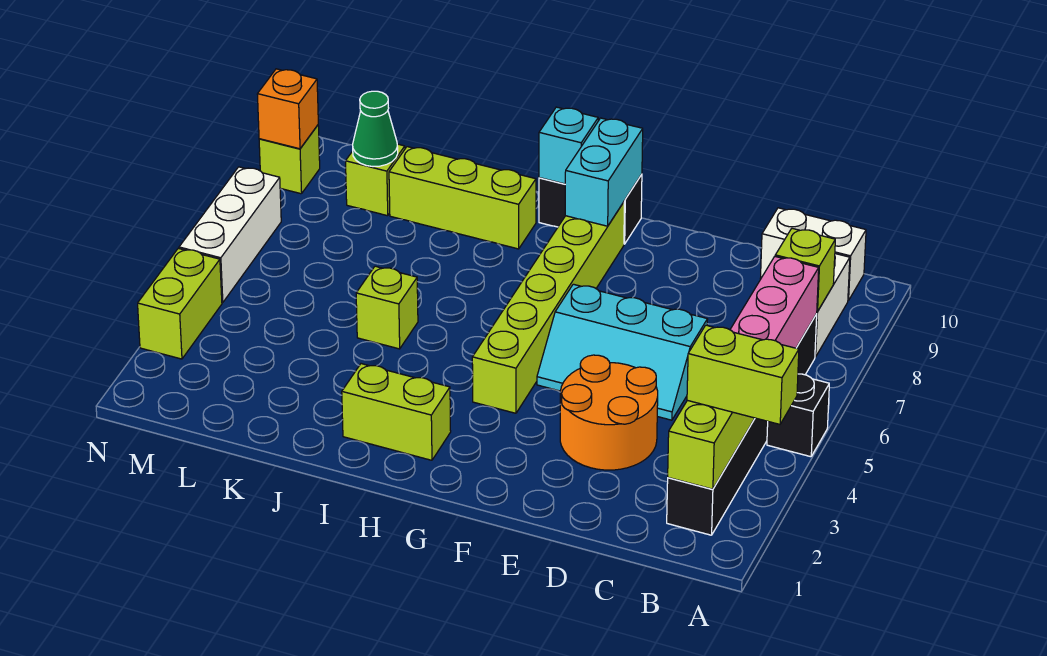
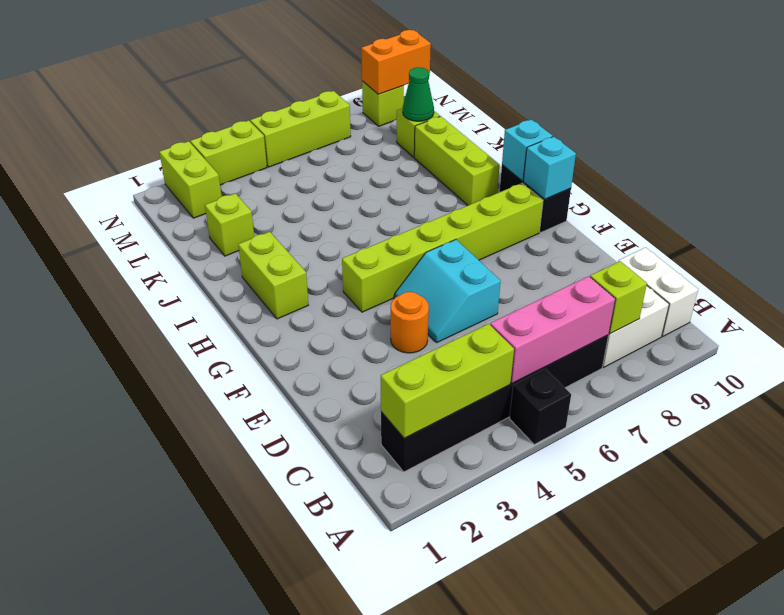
lime 1x2 brick [687,325,799,424] -> lime 1x2 brick moved to [159,141,222,218]
orange 2x2 round brick [560,355,658,470] -> orange 1x1 round brick [391,292,429,353]
cyan 2x3 slope [537,284,708,420] -> cyan 2x2 slope [395,240,501,342]
cyan 1x2 brick [565,118,643,226] -> cyan 1x1 brick [523,137,576,199]
lime 1x1 brick [356,266,418,349] -> lime 1x1 brick moved to [205,193,254,256]
white 1x3 brick [179,167,281,303] -> lime 1x3 brick [250,91,351,167]
orange 1x1 brick [257,69,318,149] -> orange 1x2 brick [361,30,431,94]

